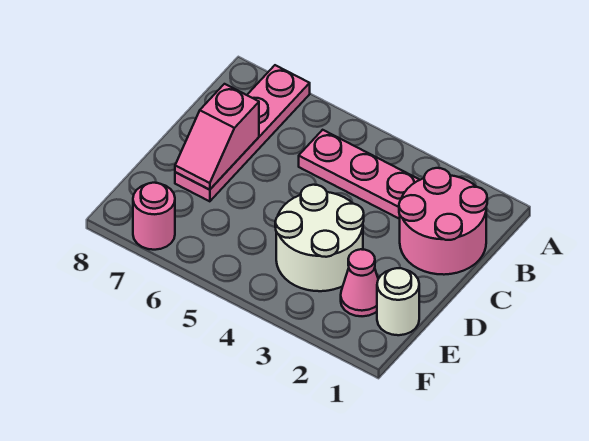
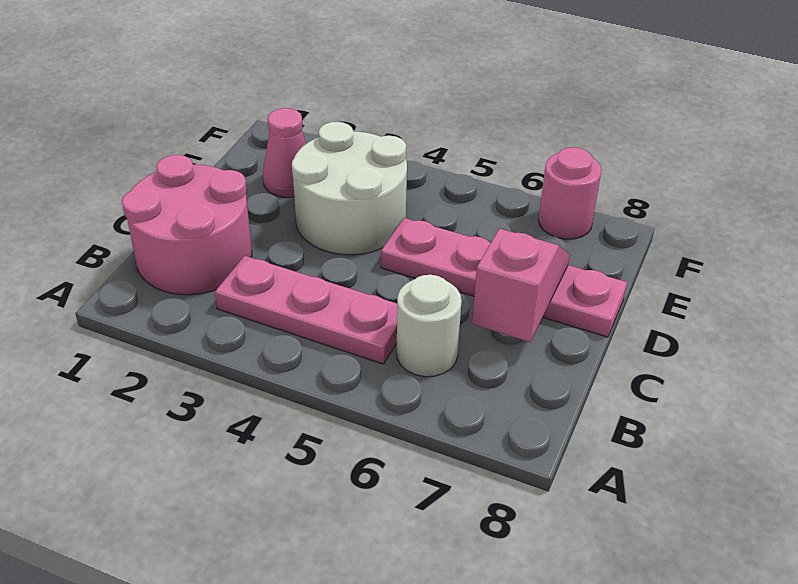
pink 1x4 plate [175,65,310,201] -> pink 1x4 plate turned to [381,218,627,337]
white 1x1 round brick [377,268,419,335] -> white 1x1 round brick moved to [397,275,462,377]

